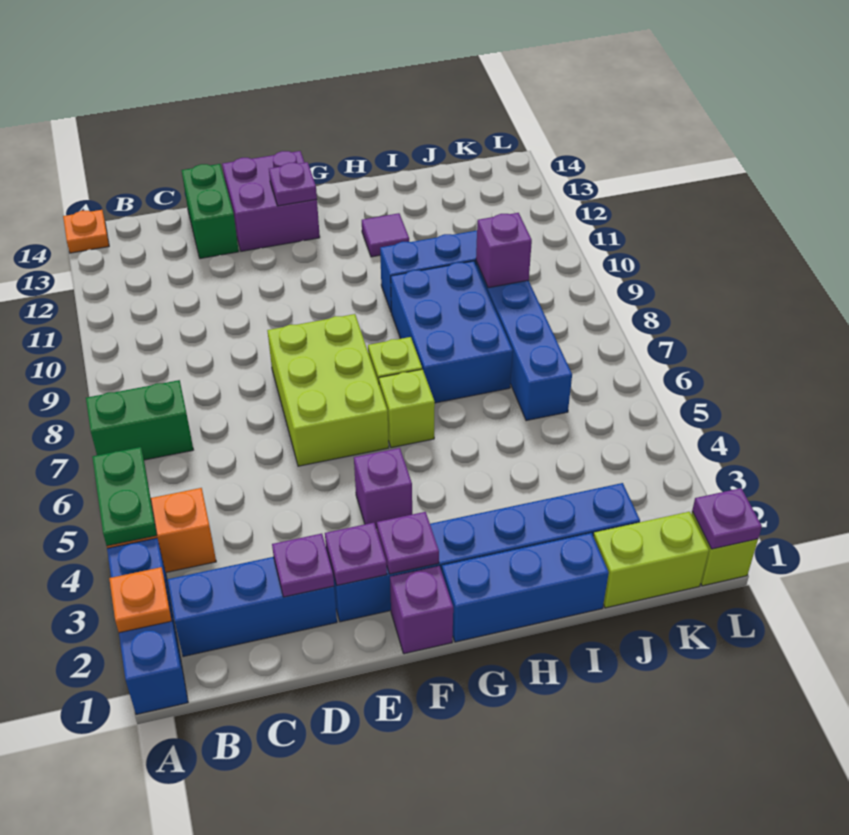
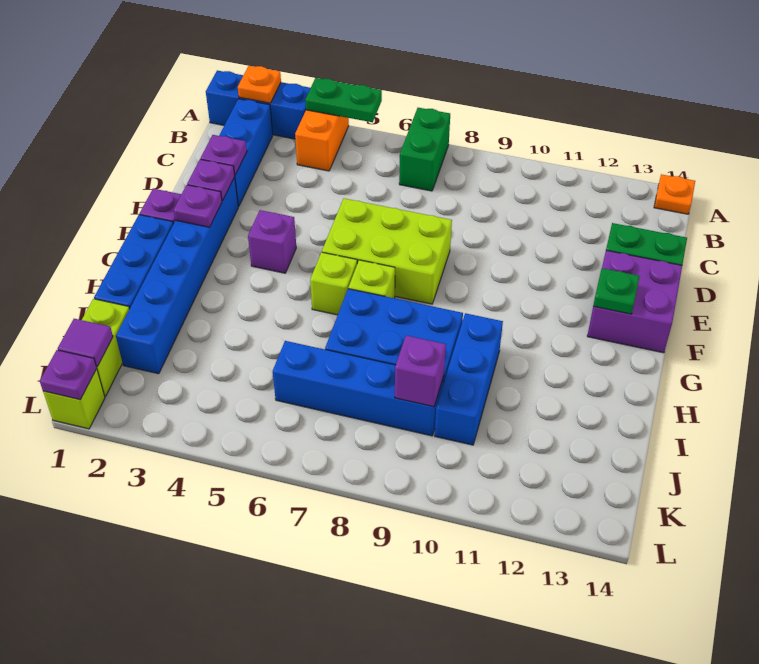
purple 1x1 plate [269,162,317,206] -> green 1x1 plate [593,268,640,314]
purple 1x1 tile [362,213,409,257] -> purple 1x1 tile moved to [58,319,113,367]

